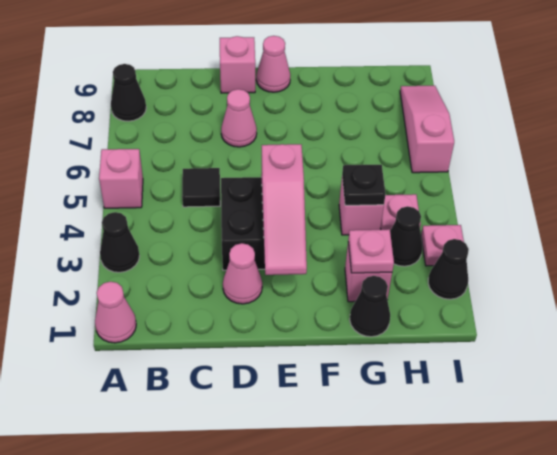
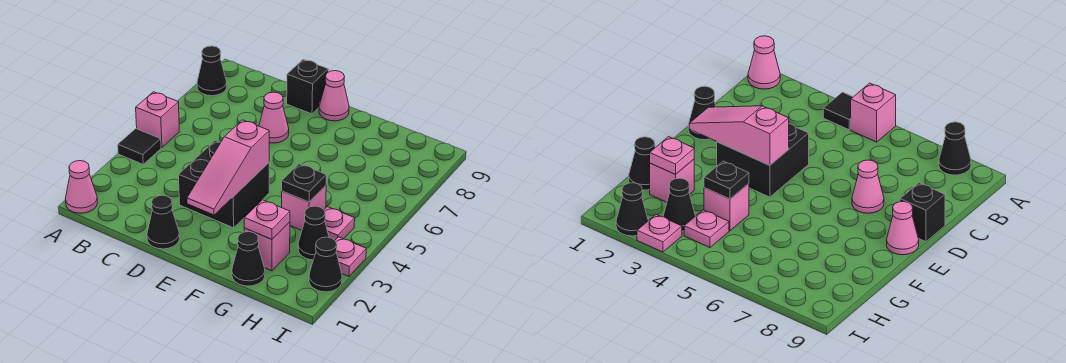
black 1x1 cone [100,212,139,272] -> black 1x1 cone moved to [147,195,179,249]
black 1x1 tile [182,168,220,207] -> black 1x1 tile moved to [118,129,161,164]
pink 1x1 cone [223,243,262,304] -> none
pink 1x1 brick [220,36,255,93] -> black 1x1 brick [287,59,329,114]
pink 1x3 slope [400,86,454,173] -> none

